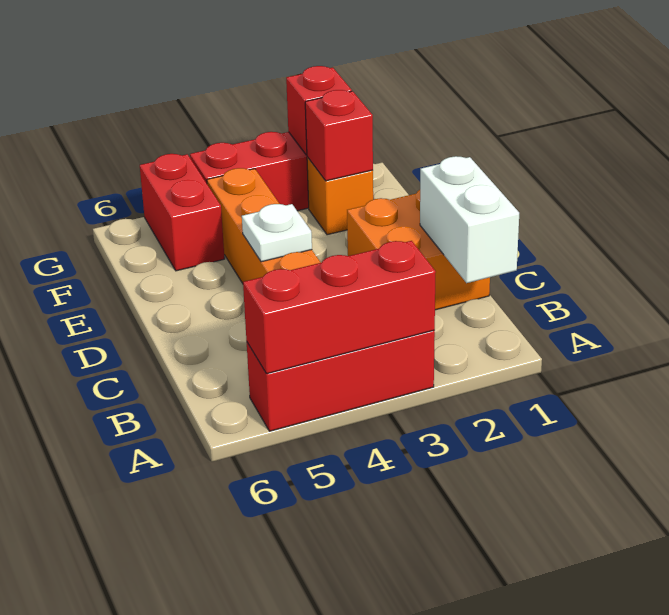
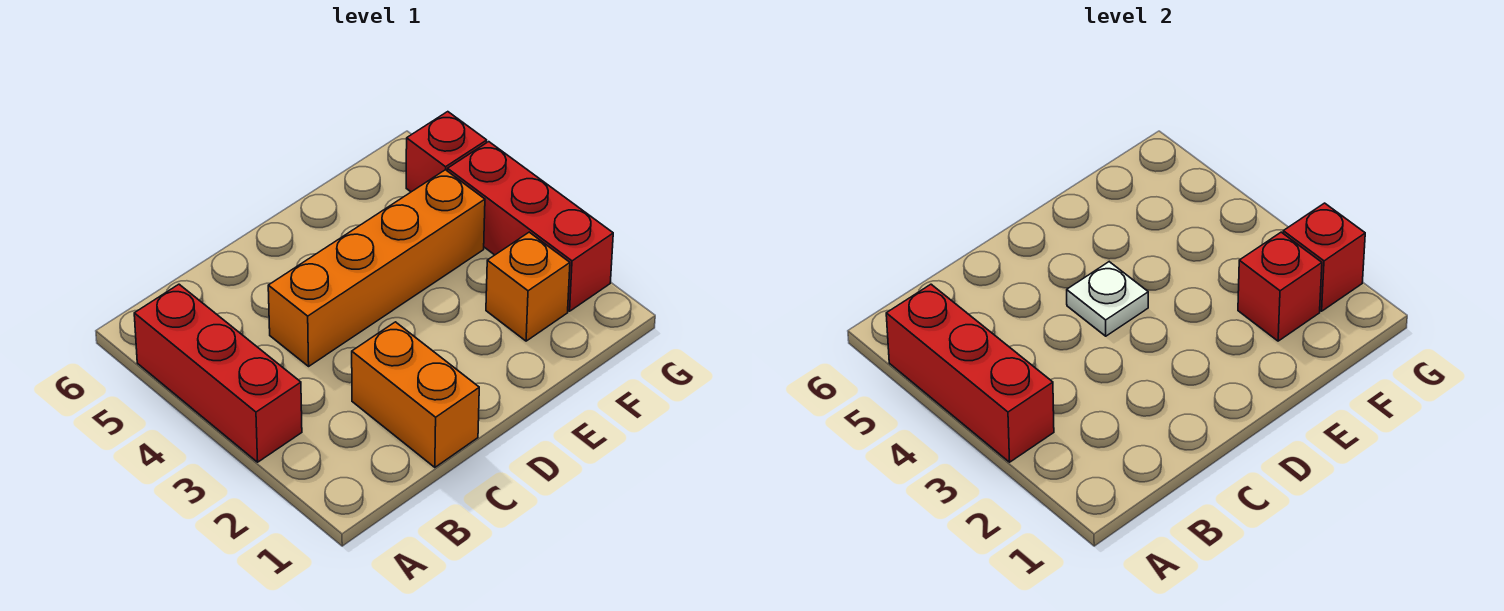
white 1x2 brick [420,156,519,283] -> none
orange 2x2 brick [347,190,490,310] -> orange 1x2 brick [352,322,479,467]
red 1x2 brick [140,154,225,271] -> red 1x1 brick [406,112,487,192]

